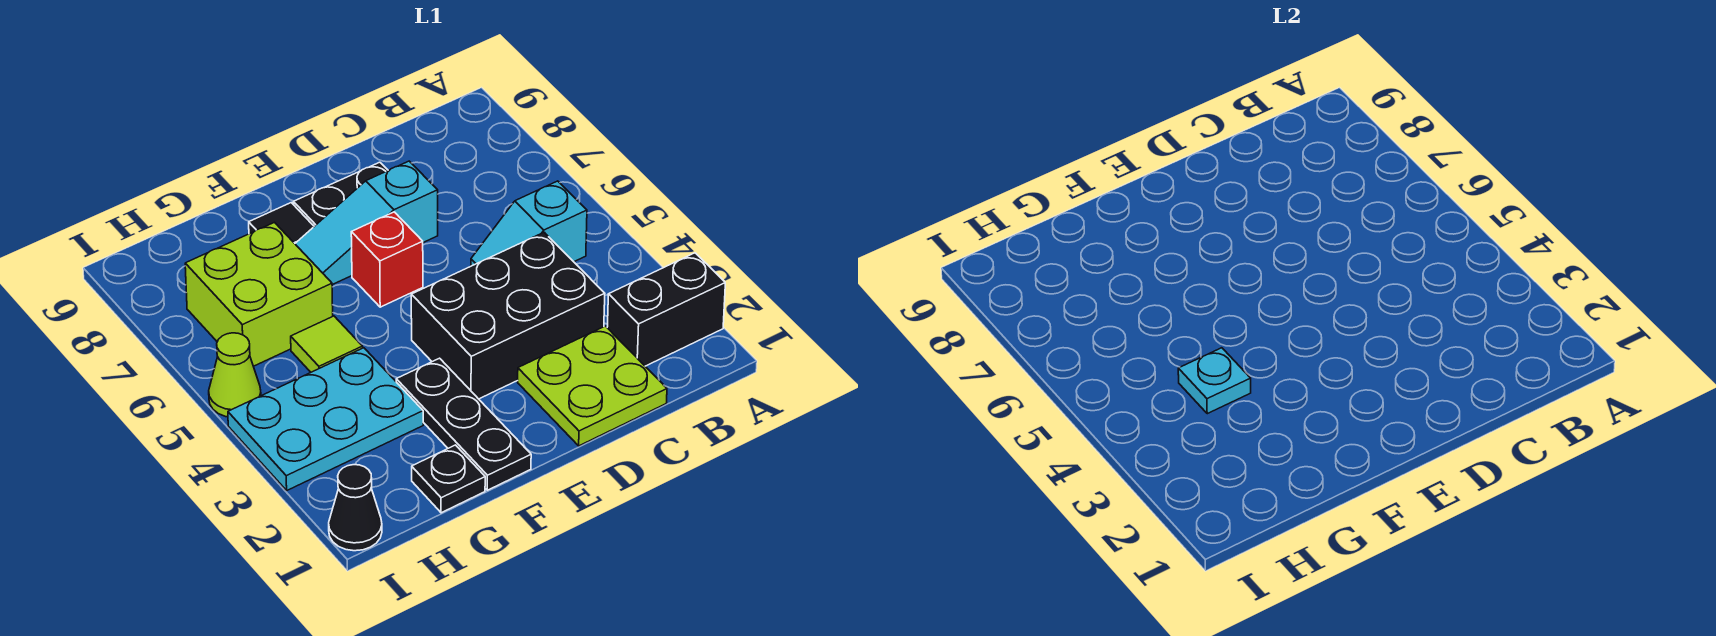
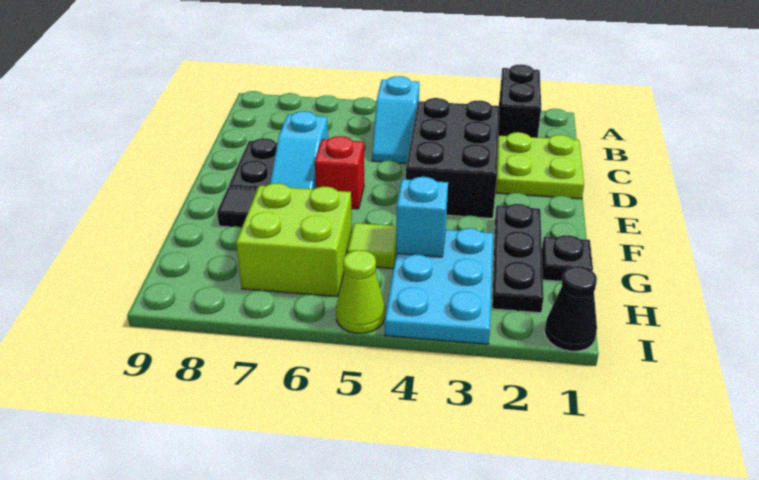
black 1x3 plate [396,358,531,490] -> black 1x3 plate turned to [492,204,544,313]
cyan 1x1 plate [1178,348,1251,414] -> cyan 1x1 brick [396,177,448,257]

